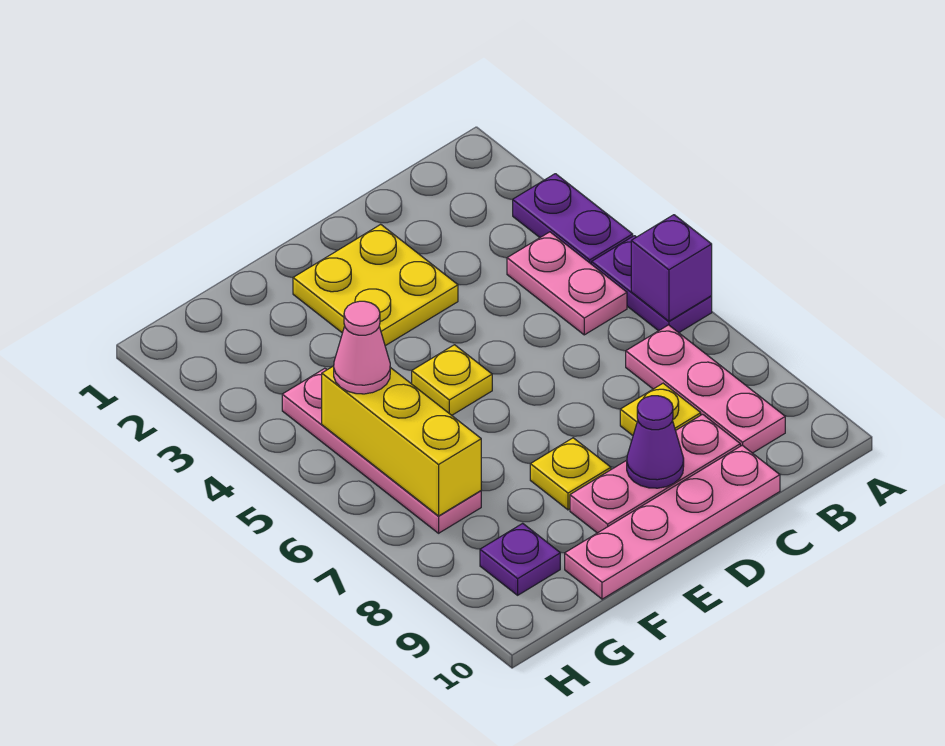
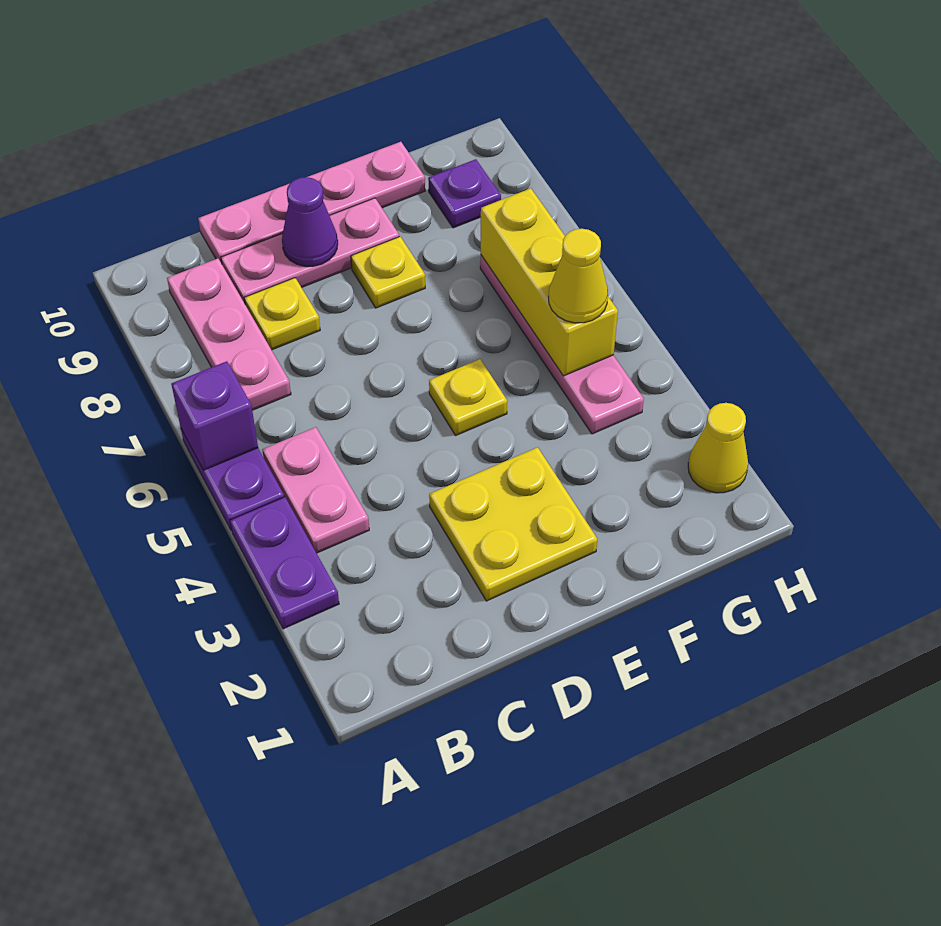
pink 1x1 cone [334,301,390,394] -> yellow 1x1 cone [549,229,608,323]
none -> yellow 1x1 cone [688,403,748,493]

